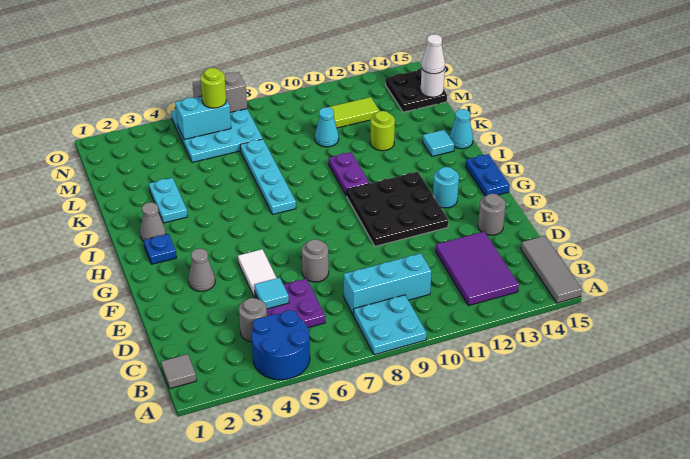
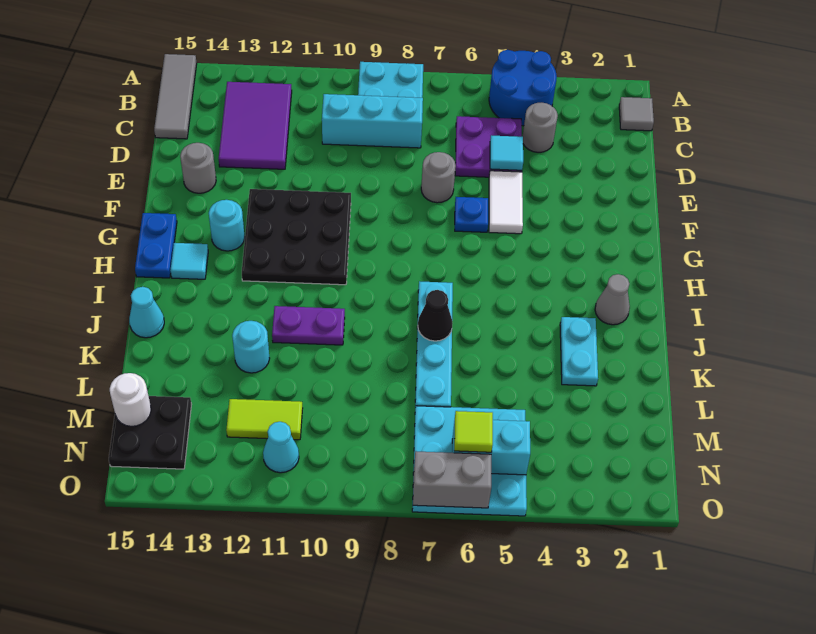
grey 1x1 cone [189,248,215,291] -> none
blue 1x1 plate [144,234,176,264] -> blue 1x1 plate moved to [455,197,488,232]
purple 1x2 plate [329,152,369,196] -> purple 1x2 plate turned to [272,306,345,345]
none -> black 1x1 cone [418,290,452,341]
cyan 1x1 tile [423,130,454,156] -> cyan 1x1 tile moved to [170,243,208,279]
lime 1x1 round brick [370,111,395,151] -> cyan 1x1 round brick [232,321,270,373]
cyan 1x1 cone [315,107,339,147] -> cyan 1x1 cone moved to [263,422,299,473]
white 1x1 cone [422,34,445,74] -> none
lime 1x1 round brick [200,68,226,108] -> lime 1x1 tile [454,411,493,452]

